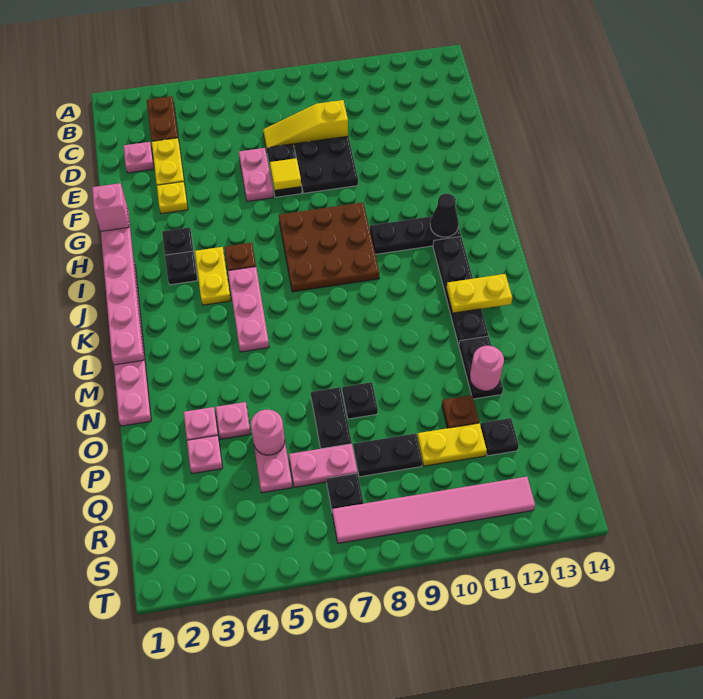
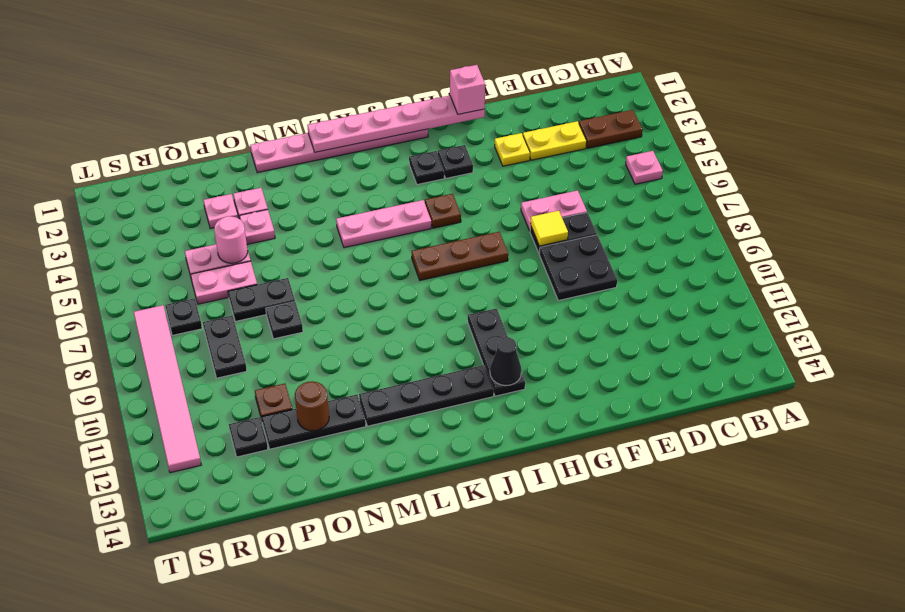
pink 1x1 plate [123,142,154,173] -> pink 1x1 plate moved to [626,151,663,184]
yellow 1x3 slope [263,100,348,150] -> none
brown 3x3 plate [279,203,379,292] -> brown 1x3 plate [412,232,508,280]
yellow 1x2 plate [195,247,231,305] -> none
yellow 1x2 plate [446,274,512,313] -> none
black 1x2 plate [459,336,503,399] -> black 1x3 plate [262,395,366,449]
pink 1x1 round brick [470,346,504,391] -> brown 1x1 round brick [295,381,329,431]
pink 1x2 plate [289,444,357,487] -> pink 1x2 plate turned to [191,261,257,304]
yellow 1x2 plate [417,423,487,466] -> none

